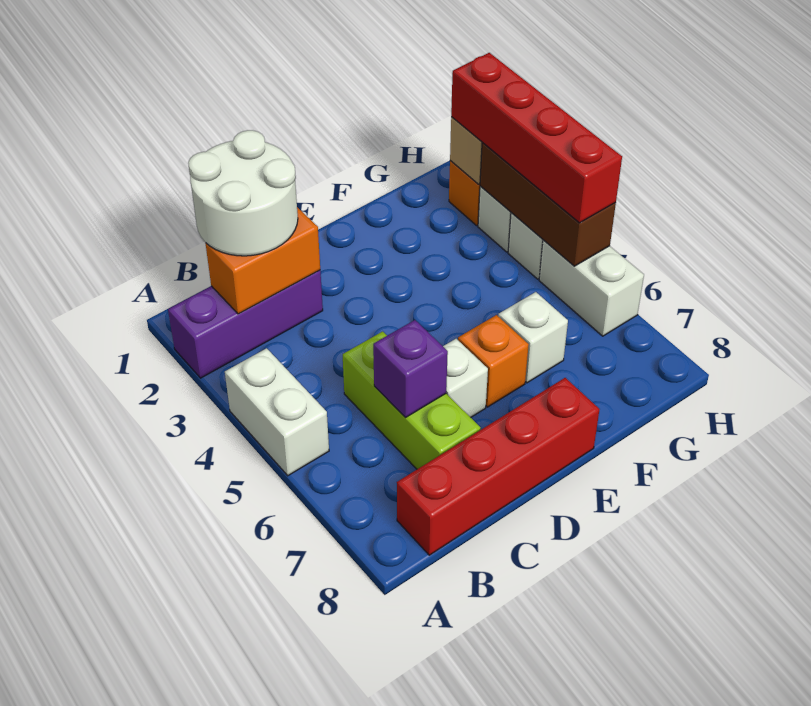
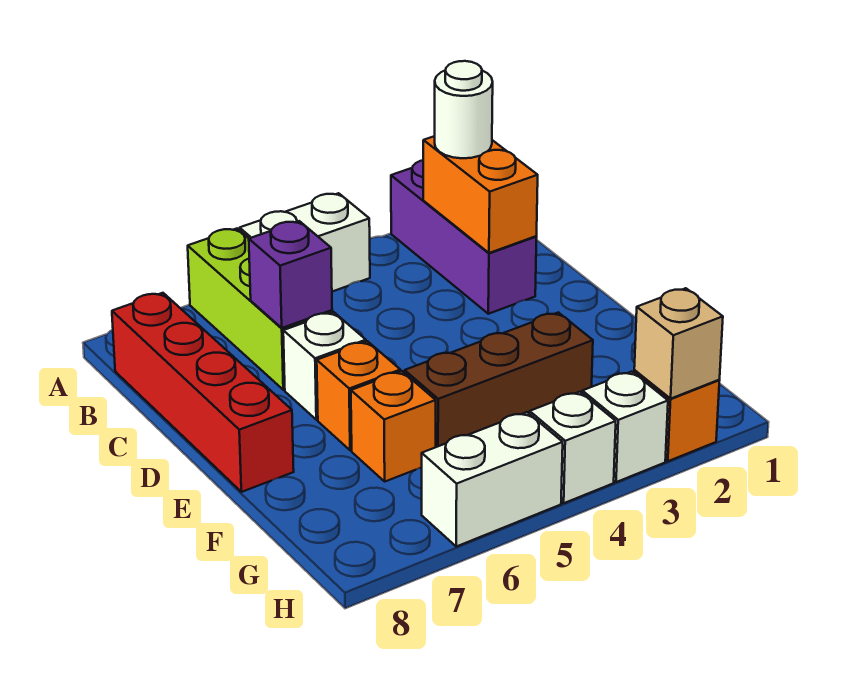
white 2x2 round brick [188,130,298,256] -> white 1x1 round brick [435,61,493,158]
lime 1x3 brick [343,331,481,469] -> lime 1x3 brick turned to [188,229,332,390]
white 1x1 brick [498,292,568,383] -> orange 1x1 brick [351,371,436,481]
red 1x4 brick [451,53,622,223] -> none
brown 1x3 brick [480,142,616,266] -> brown 1x3 brick moved to [405,312,593,447]

